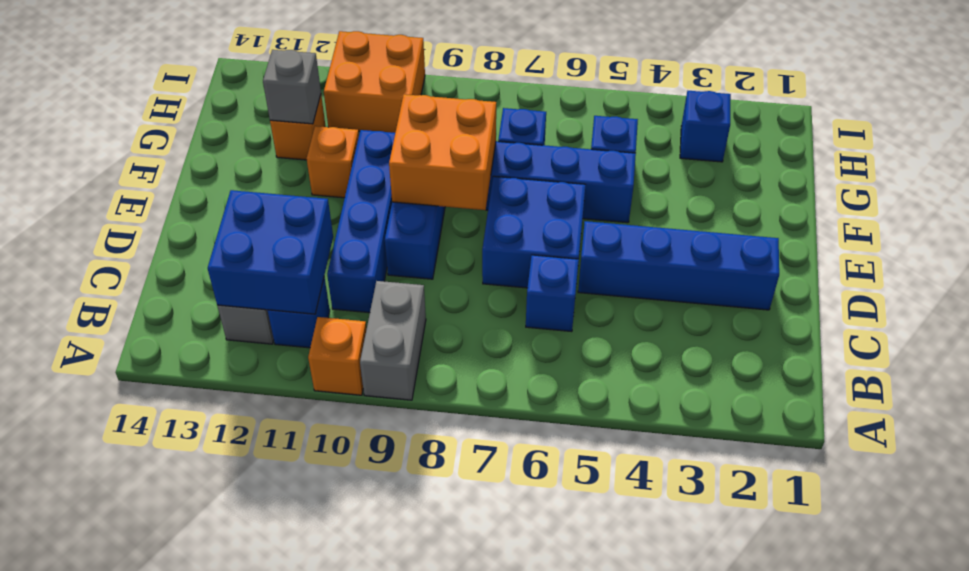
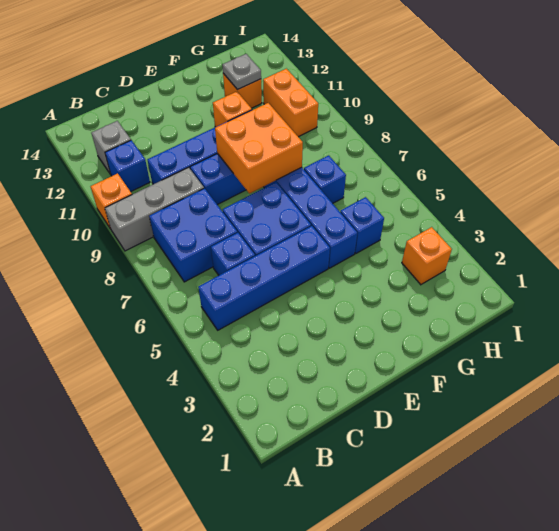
grey 1x2 brick [360,281,426,400] -> grey 1x3 brick [105,167,204,251]
blue 2x2 brick [208,190,333,314] -> blue 2x2 brick moved to [149,188,237,282]
blue 1x4 brick [578,221,779,310] -> blue 1x4 brick turned to [198,226,330,330]
grey 1x1 brick [263,50,321,124] -> grey 1x1 plate [222,54,261,90]
blue 1x1 brick [680,91,731,162] -> orange 1x1 brick [402,227,452,285]
orange 2x2 brick [324,31,425,133] -> orange 1x2 brick [263,69,318,137]

